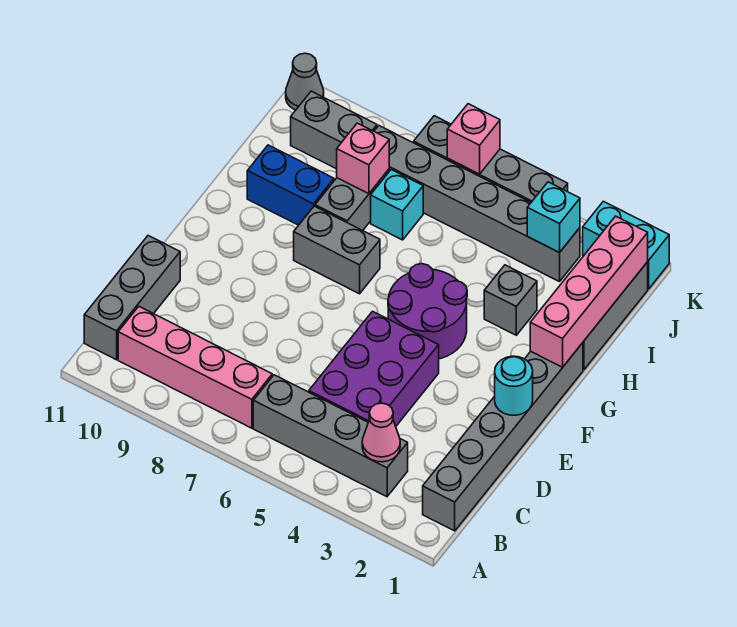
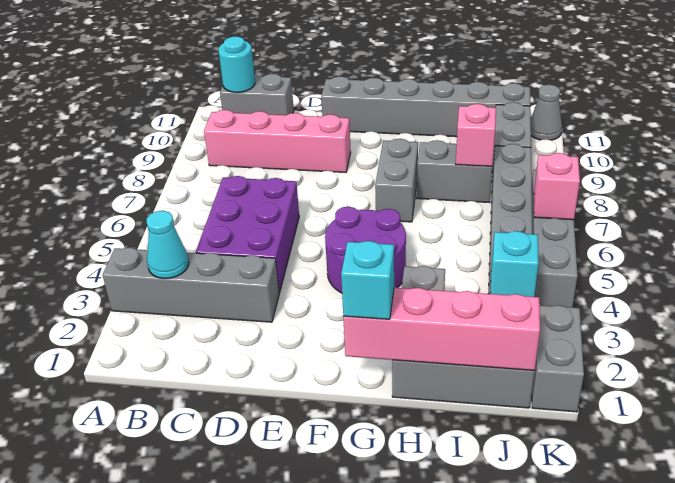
grey 1x6 brick [423,343,583,531] -> grey 1x6 brick moved to [321,76,530,137]
grey 1x4 brick [253,375,408,497] -> grey 1x4 brick turned to [103,248,279,322]
pink 1x1 cone [362,403,400,462] -> cyan 1x1 cone [147,211,189,278]
pink 1x4 brick [118,307,272,428] -> pink 1x4 brick turned to [204,110,351,172]
grey 1x3 brick [84,236,180,360] -> grey 1x2 brick [220,74,294,115]
purple 2x3 brick [309,311,439,426] -> purple 2x3 brick turned to [196,176,299,293]
cyan 1x1 round brick [495,356,533,415] -> cyan 1x1 round brick moved to [218,36,255,92]
blue 1x2 brick [247,145,334,225] -> none
cyan 1x1 brick [371,170,423,240] -> cyan 1x1 brick moved to [341,241,394,319]
cyan 1x2 brick [583,201,669,289] -> grey 1x2 brick [532,305,584,412]

